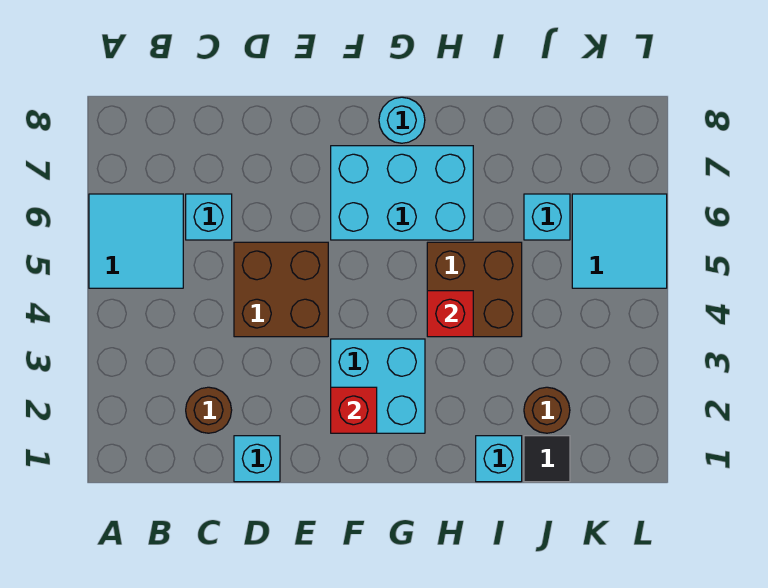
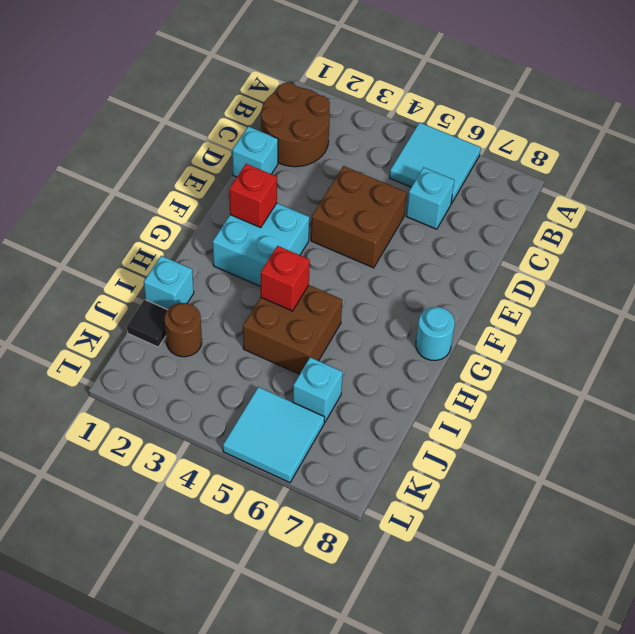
brown 1x1 round brick [186,387,232,433] -> brown 2x2 round brick [261,82,330,167]
cyan 2x3 brick [331,146,473,240] -> none

